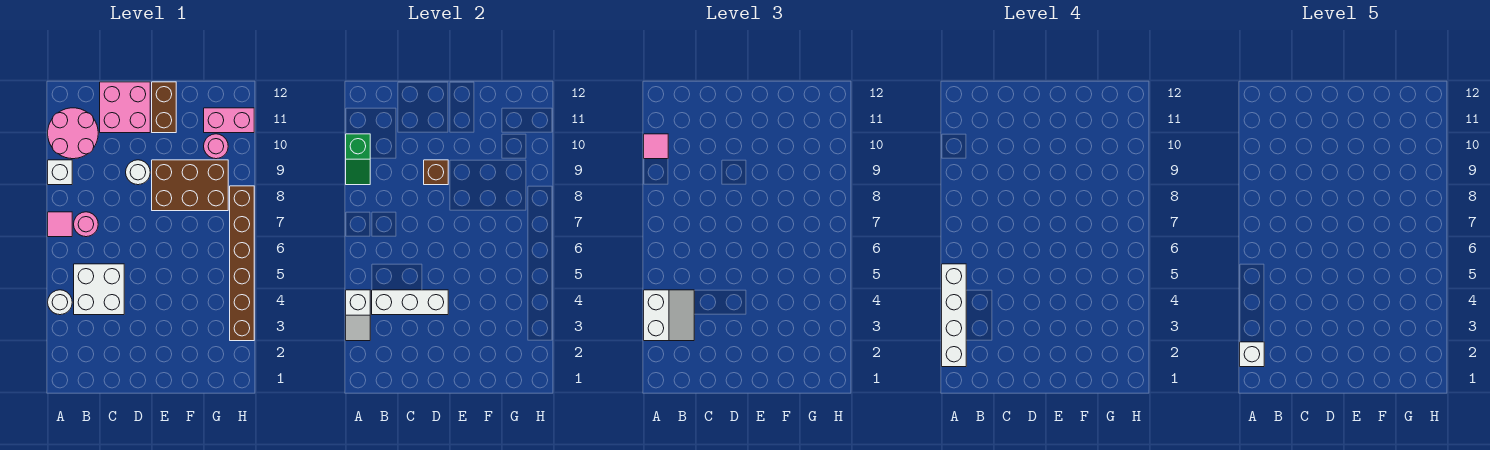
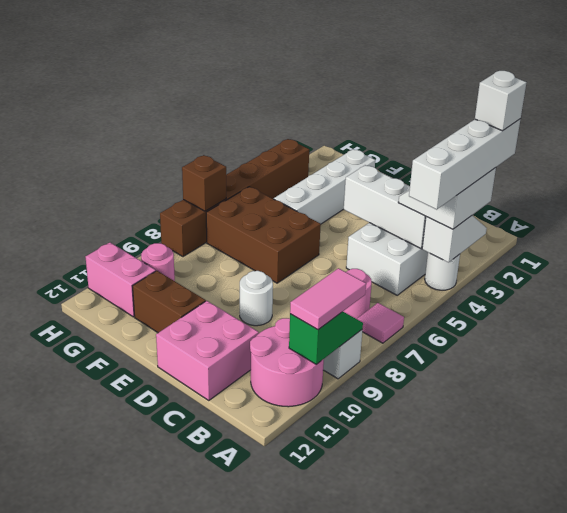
pink 1x1 tile [644,134,668,159] -> pink 1x2 tile [290,268,366,330]
brown 1x1 brick [424,160,448,185] -> brown 1x1 brick moved to [182,155,226,211]
brown 2x3 brick [152,160,228,211] -> brown 2x3 brick moved to [206,187,321,283]
brown 1x2 brick [152,82,176,133] -> brown 1x2 brick turned to [133,271,206,333]
none -> white 1x4 brick [274,149,375,224]

